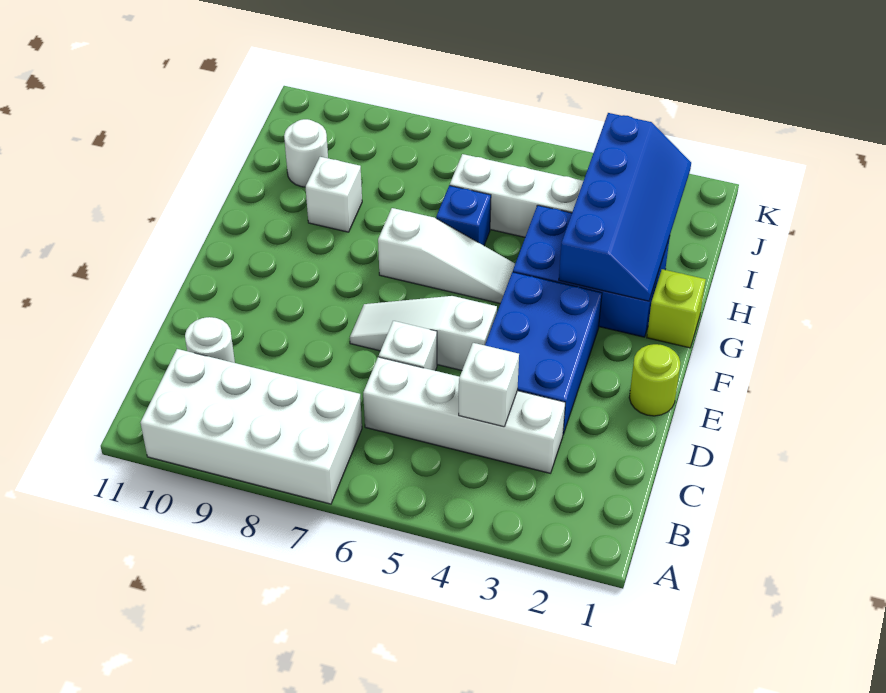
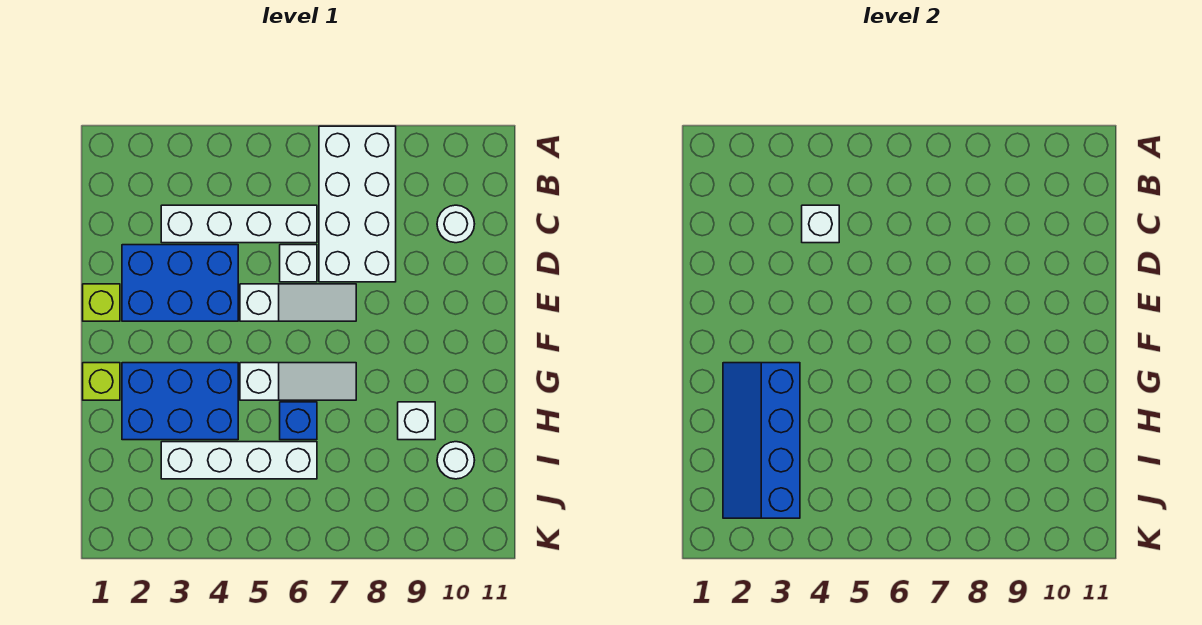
white 2x4 brick [140,349,362,504] -> white 2x4 brick turned to [319,126,396,282]
blue 2x3 brick [485,272,602,434] -> blue 2x3 brick turned to [122,245,238,321]
lime 1x1 round brick [629,344,680,416] -> lime 1x1 brick [83,284,120,321]
white 1x3 slope [378,208,515,304] -> white 1x3 slope turned to [240,363,356,400]

